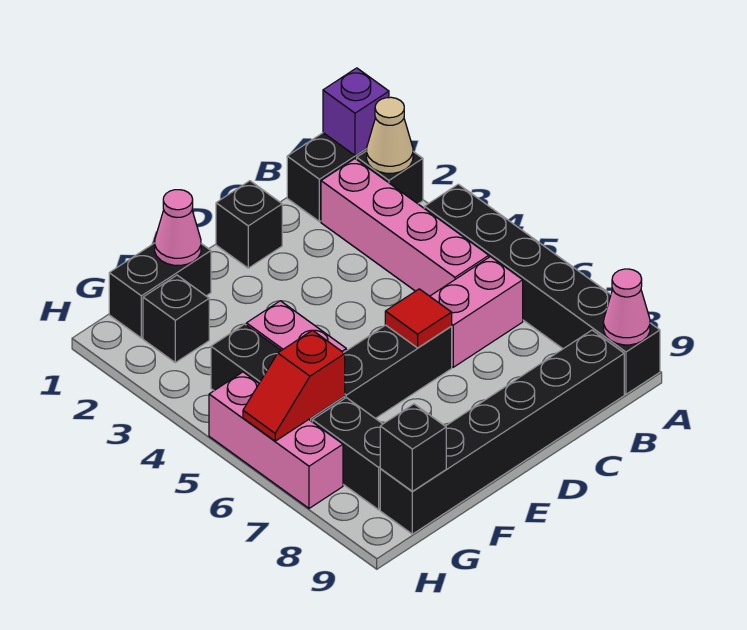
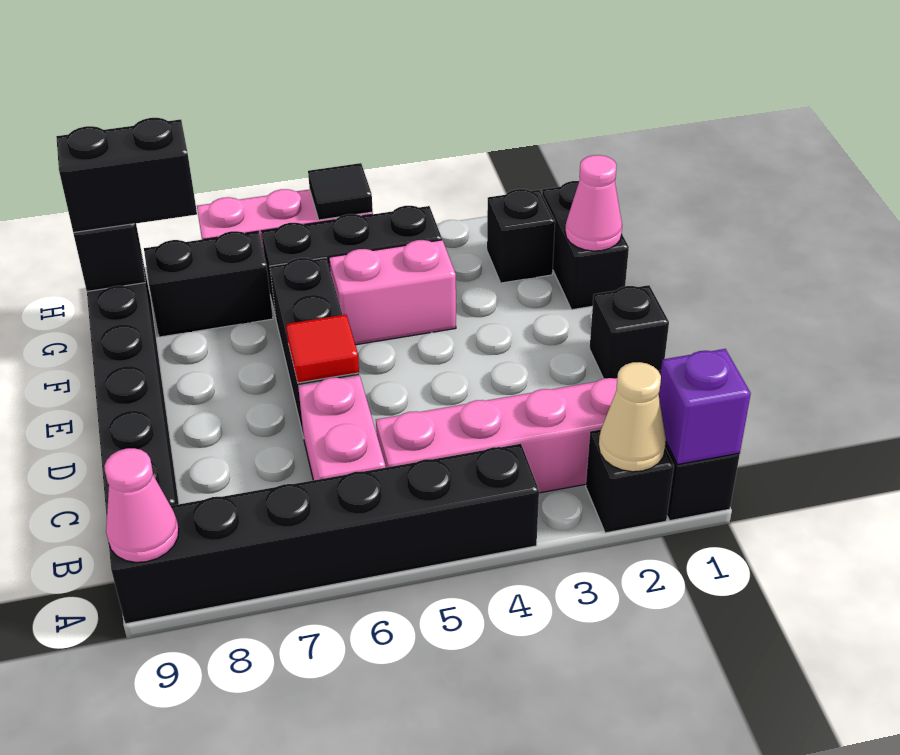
red 1x2 slope [243,330,345,441] -> none
none -> black 1x2 brick [56,118,197,233]
none -> black 1x1 tile [308,163,373,220]

